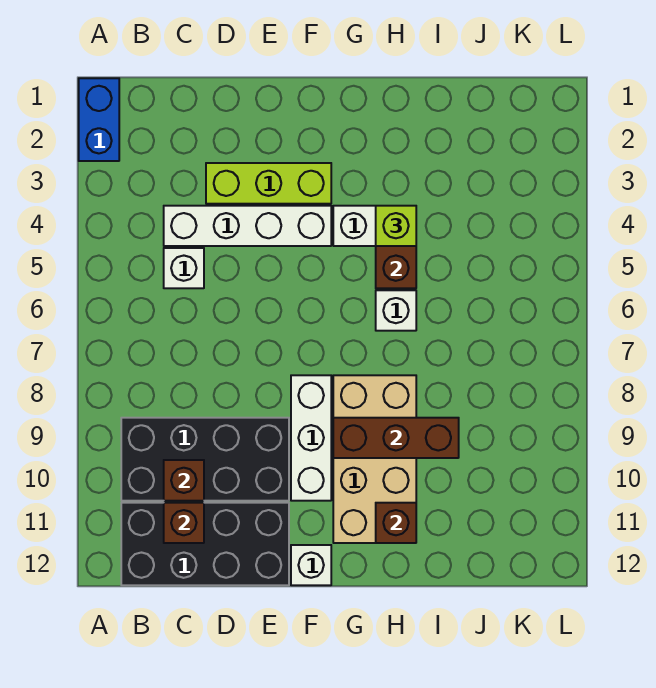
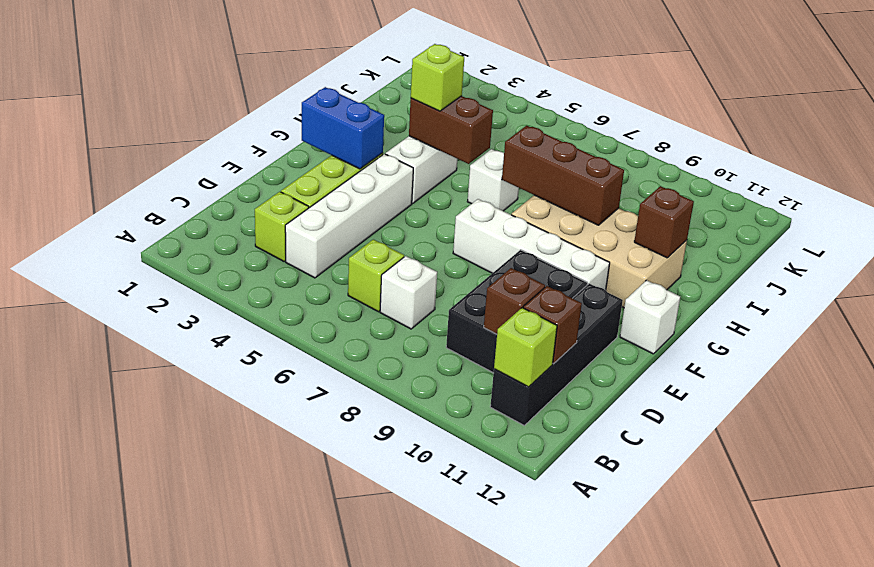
blue 1x2 brick [79,78,119,161] -> blue 1x2 brick moved to [302,87,384,169]
black 2x4 brick [121,418,289,501] -> black 2x3 brick [446,250,587,373]
black 2x4 brick [121,503,289,585] -> black 1x4 brick [490,284,623,425]
none -> lime 1x1 brick [494,308,557,387]
none -> lime 1x1 brick [255,192,309,261]
white 1x1 brick [164,248,204,288] -> white 1x1 brick moved to [380,256,437,329]
none -> lime 1x1 brick [348,239,404,312]
white 1x3 brick [291,375,331,501] -> white 1x4 brick [453,199,610,290]
brown 1x3 brick [333,418,459,458] -> brown 1x3 brick turned to [502,126,624,225]

